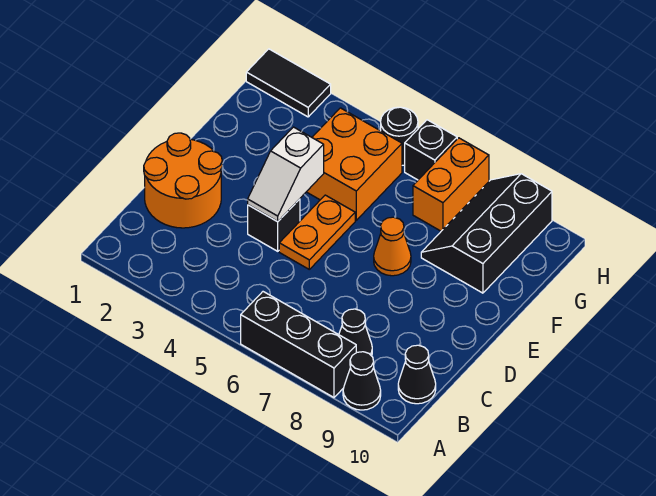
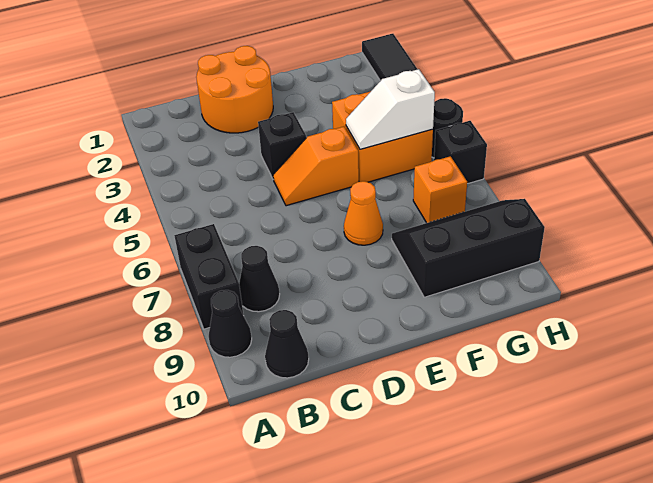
black 1x3 brick [241,292,356,397] -> black 1x2 brick [174,224,243,329]
white 1x2 slope [248,127,324,222] -> white 1x2 slope moved to [346,69,435,149]
orange 1x2 plate [279,195,355,269] -> orange 1x2 slope [273,127,359,206]
orange 1x2 brick [413,138,489,231] -> orange 1x1 brick [413,156,467,223]

